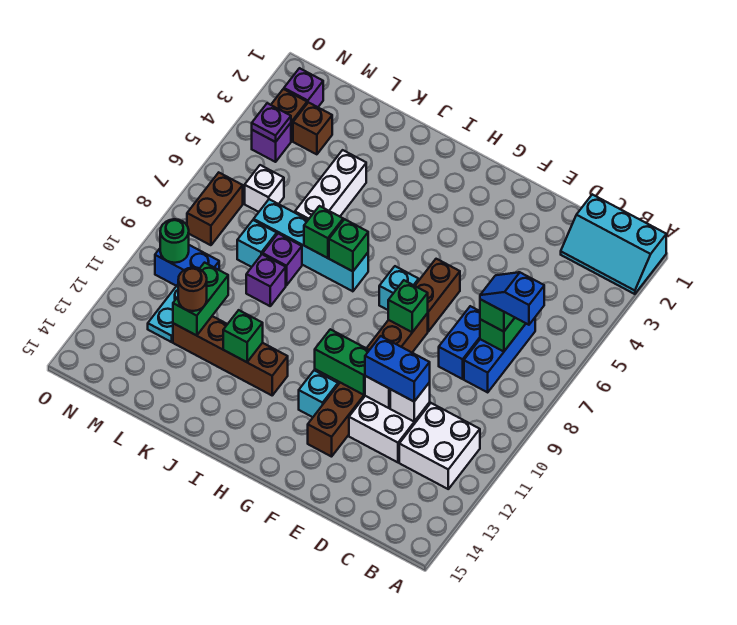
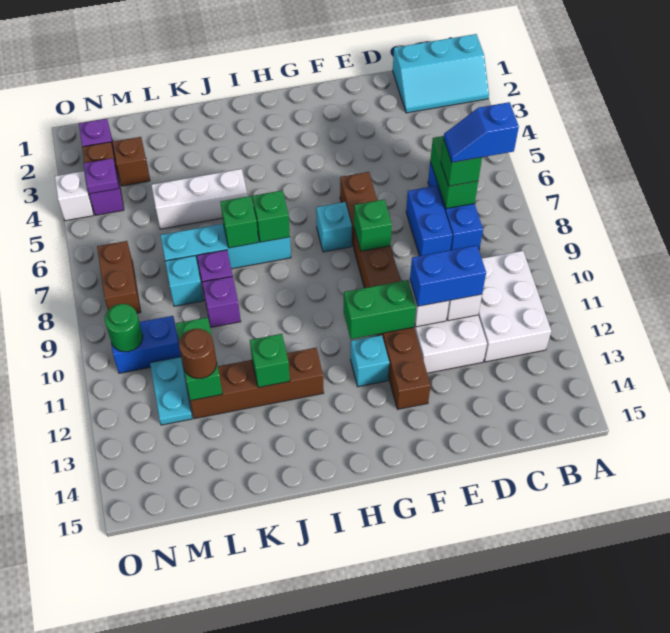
white 2x2 brick [399,403,480,489] -> white 2x3 brick [478,251,551,362]
white 1x3 brick [295,150,366,220] -> white 1x3 brick turned to [152,169,248,229]
white 1x1 brick [245,165,284,212] -> white 1x1 brick moved to [55,171,93,221]

